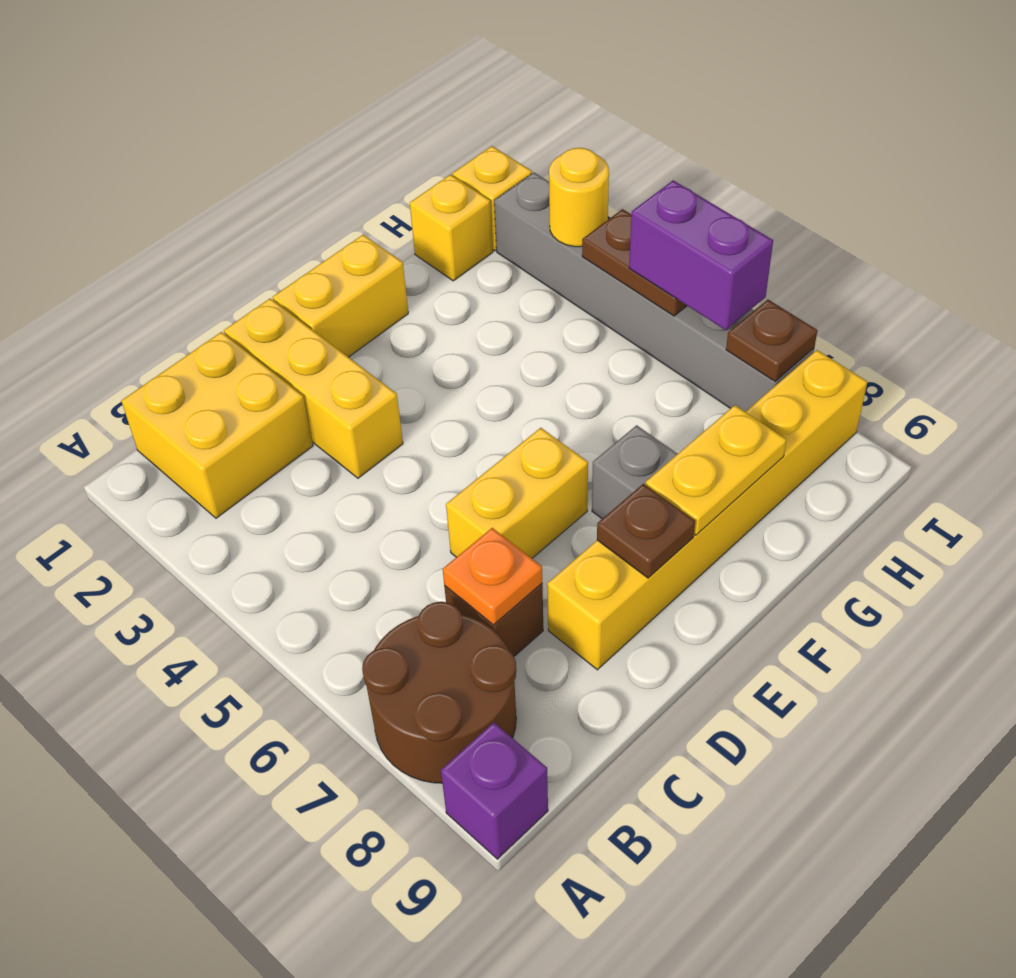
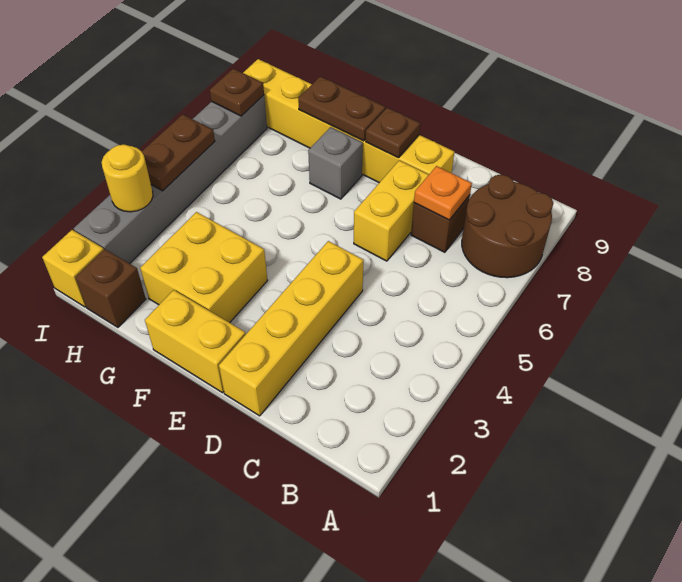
purple 1x1 brick [441,722,548,859] -> none
yellow 2x2 brick [121,332,313,518] -> yellow 2x2 brick moved to [140,212,267,323]
yellow 1x3 brick [224,299,403,478] -> yellow 1x4 brick [219,241,364,416]
yellow 1x2 brick [446,428,588,558] -> yellow 1x2 brick turned to [354,160,429,261]
yellow 1x2 plate [645,405,786,535] -> brown 1x2 plate [298,76,385,141]
yellow 1x1 brick [410,175,493,281] -> brown 1x1 brick [75,249,146,327]
purple 1x2 brick [629,180,773,330] -> none

